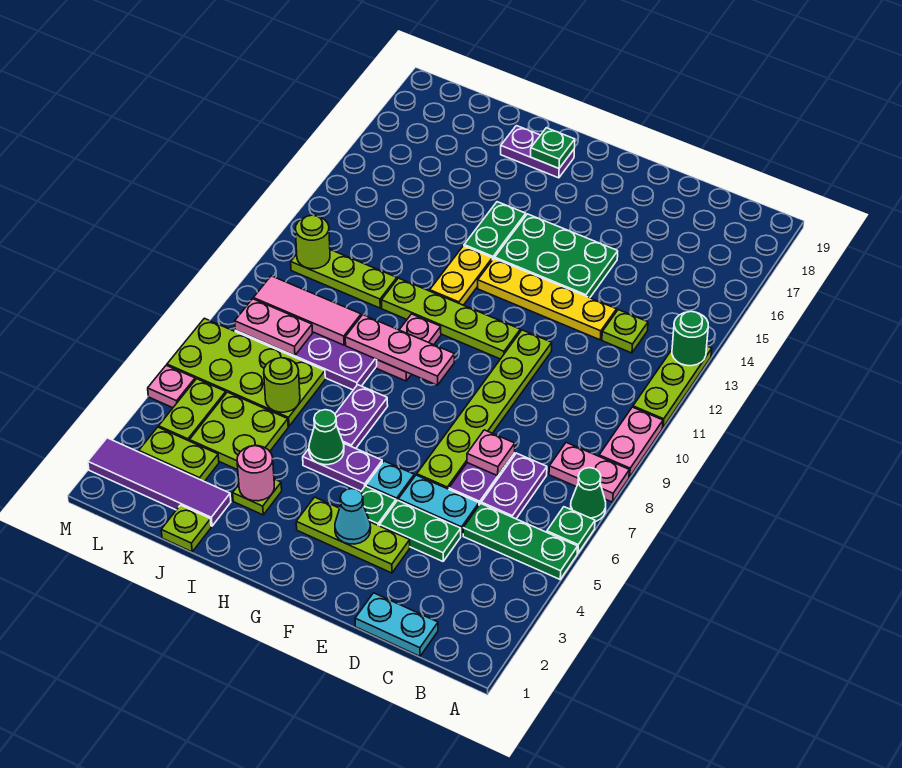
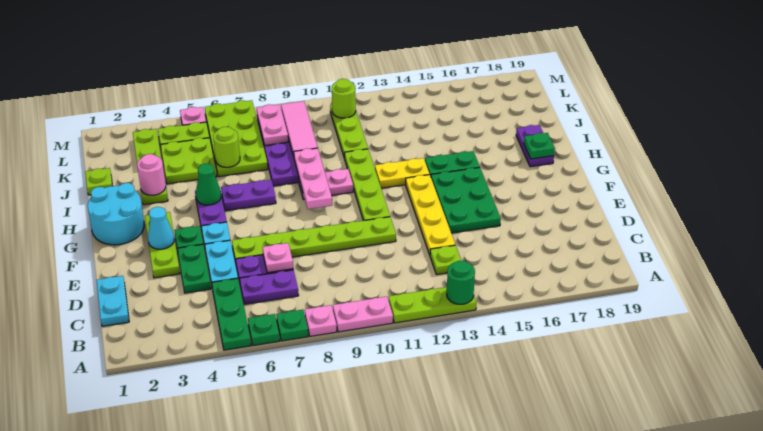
green 1x1 cone [571,468,606,522] -> green 1x1 plate [276,310,308,341]
pink 1x2 plate [549,443,629,502] -> pink 1x1 plate [305,305,337,336]
none -> cyan 2x2 round brick [88,183,144,245]
purple 1x4 tile [88,438,231,526] -> none

